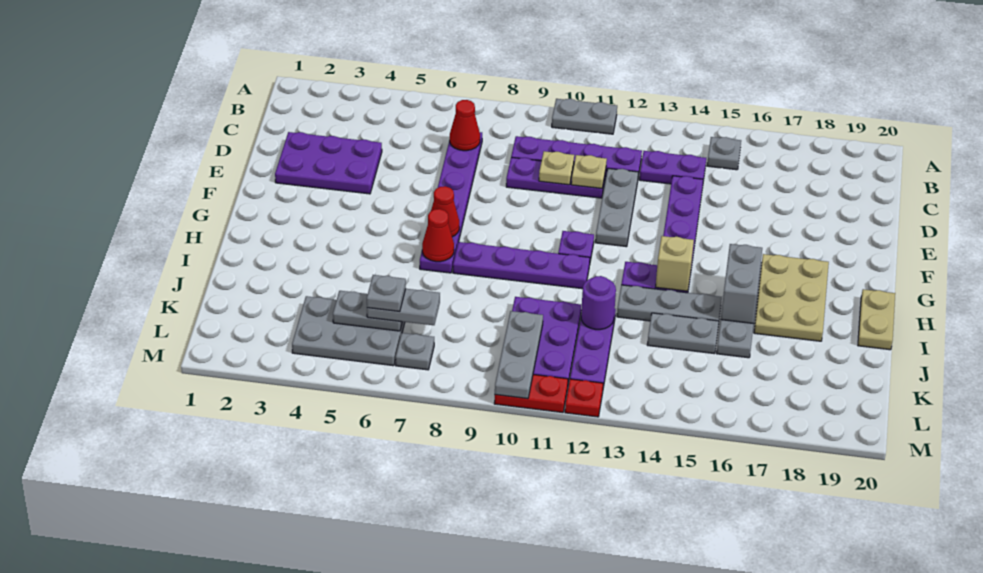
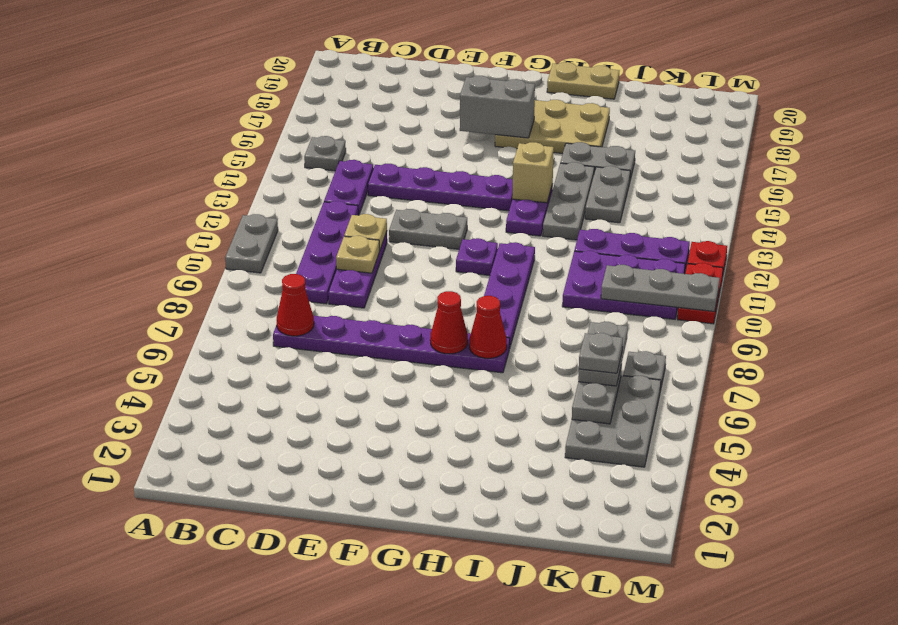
purple 2x3 plate [275,132,382,194] -> none
grey 1x3 plate [595,168,638,247] -> grey 1x2 plate [389,209,467,249]
grey 1x2 brick [721,244,762,324] -> grey 1x2 brick moved to [460,76,535,138]
purple 1x1 round brick [581,276,616,330] -> none

